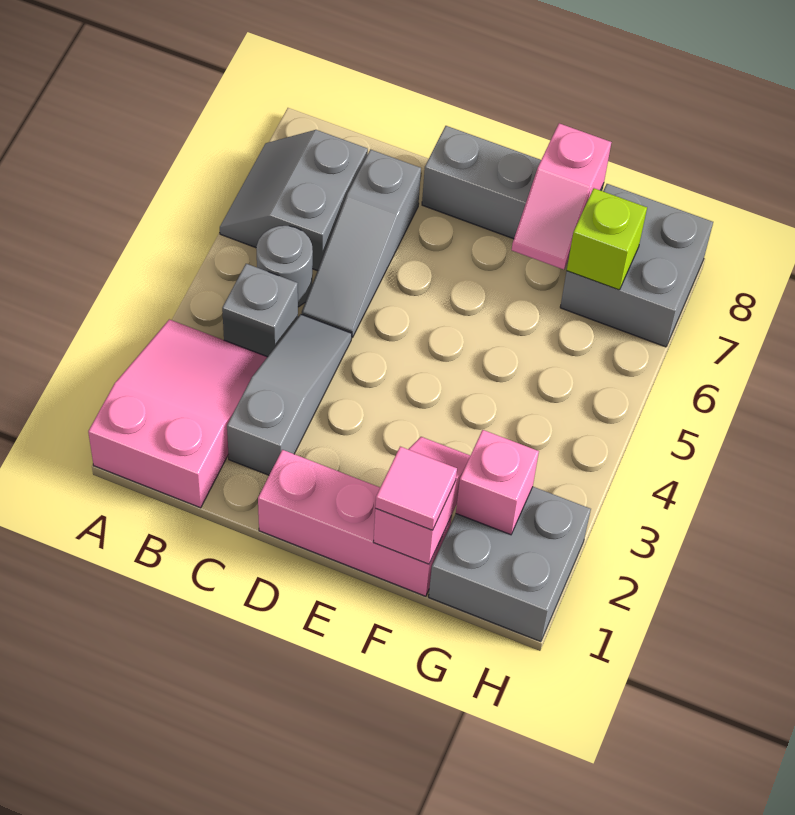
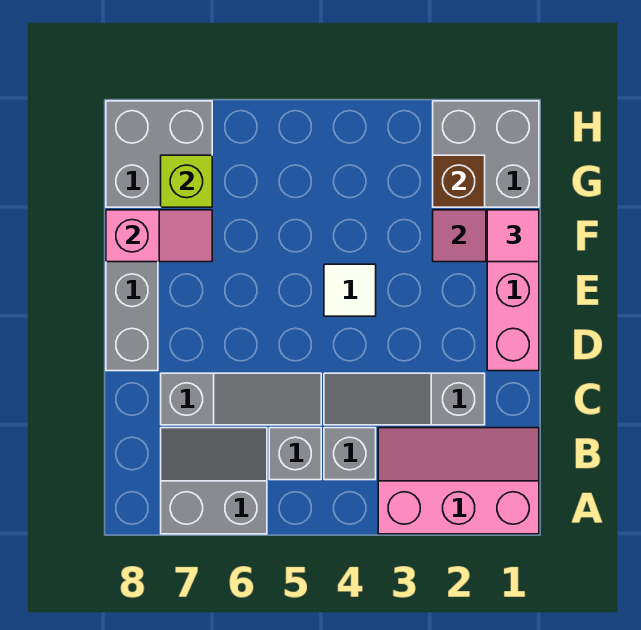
pink 2x3 slope [88,319,267,508] -> pink 2x3 slope turned to [378,428,539,534]
grey 2x2 slope [220,130,368,271] -> grey 2x2 slope turned to [161,428,267,534]
grey 1x1 round brick [256,226,313,307] -> grey 1x1 brick [269,428,321,480]
none -> white 1x1 tile [324,264,376,316]
pink 1x1 brick [456,430,539,535] -> brown 1x1 brick [433,155,485,207]

